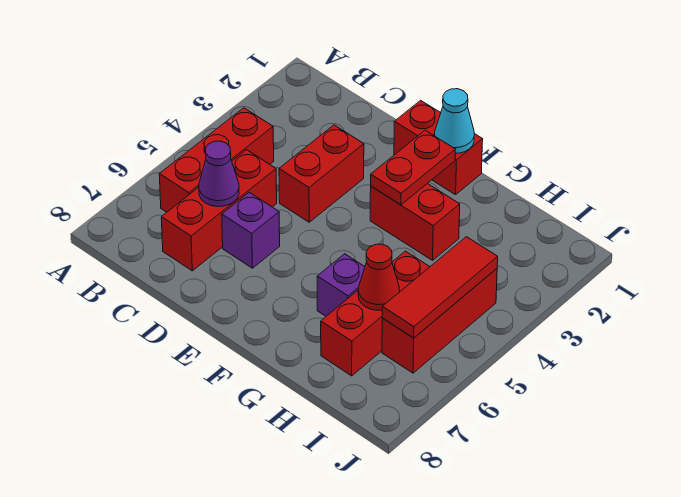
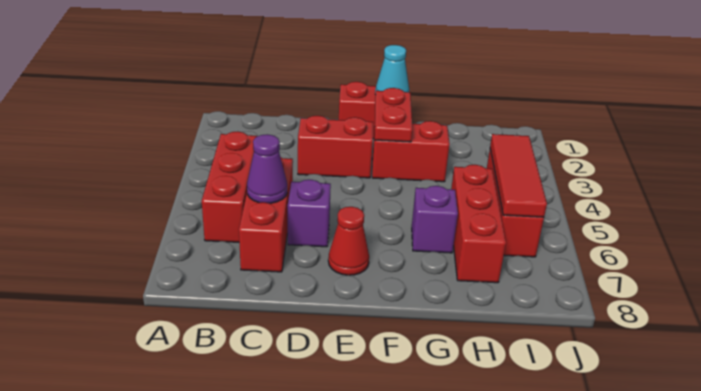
red 1x2 brick [279,125,364,222] -> red 1x2 brick turned to [298,116,373,178]
red 1x1 cone [358,244,400,310] -> red 1x1 cone moved to [328,207,369,275]

